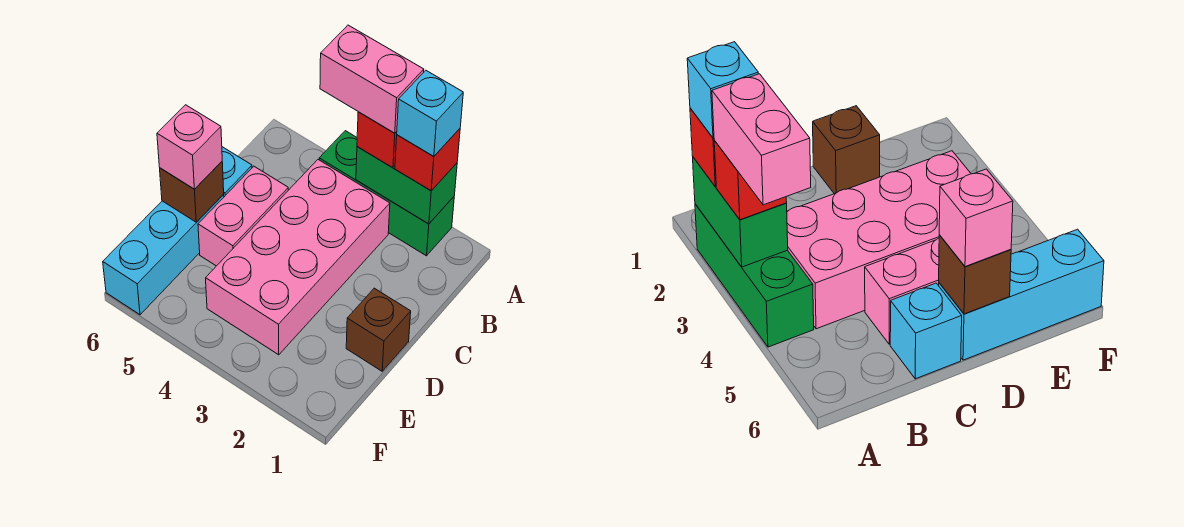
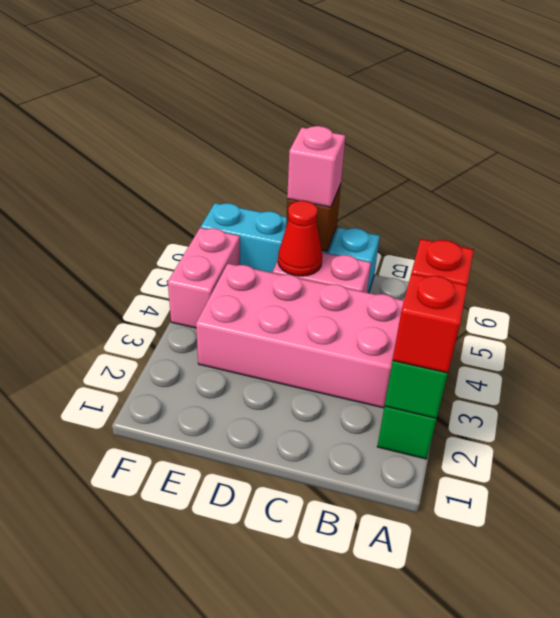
cyan 1x1 brick [397,70,463,156] -> none
pink 1x2 brick [320,25,424,133] -> pink 1x2 brick moved to [168,228,240,328]
brown 1x1 brick [346,288,411,371] -> none
none -> red 1x1 cone [278,201,322,276]

